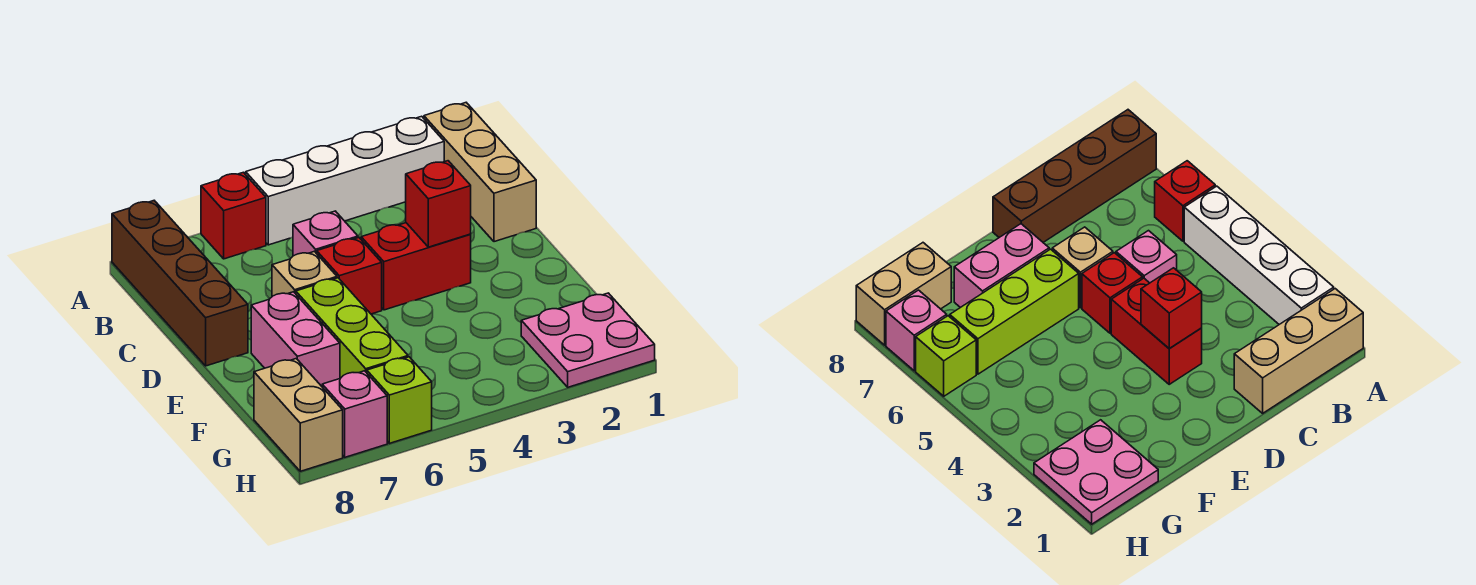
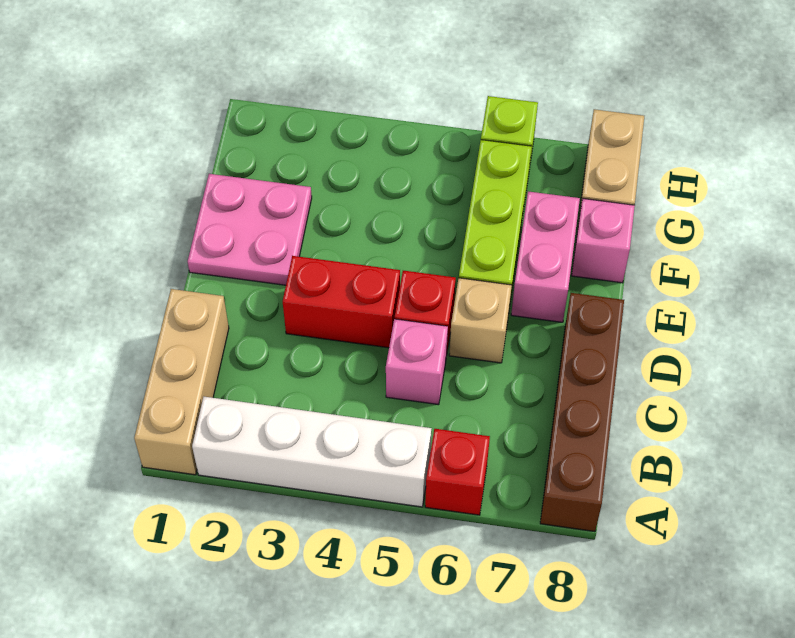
red 1x1 brick [406,161,471,247] -> none
pink 2x2 plate [521,293,655,387] -> pink 2x2 plate moved to [188,174,312,285]
pink 1x1 brick [322,371,387,457] -> pink 1x1 brick moved to [572,198,635,283]

